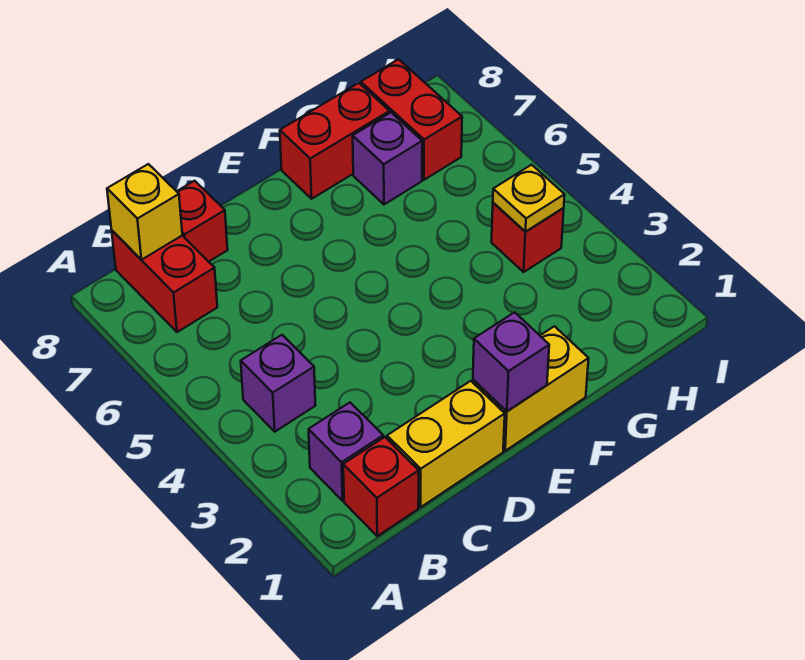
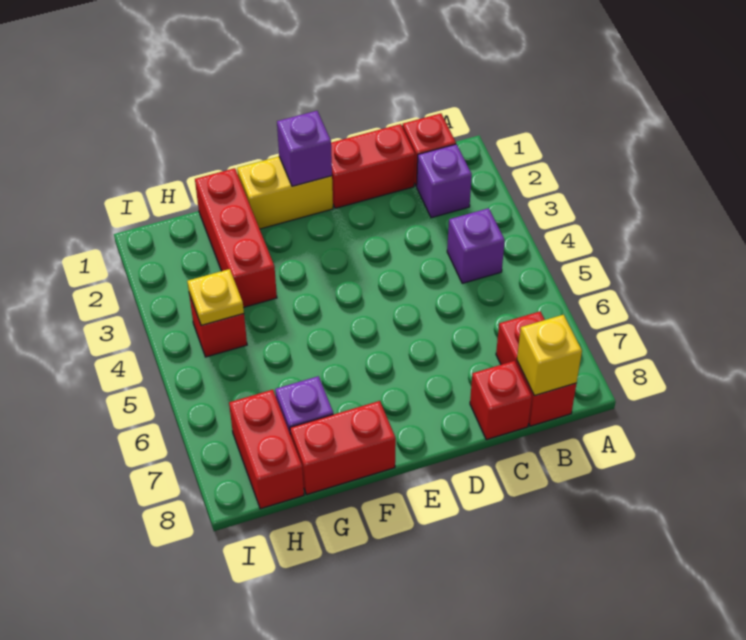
yellow 1x2 brick [387,381,505,507] -> red 1x2 brick [331,124,415,208]
none -> red 1x3 brick [195,168,277,308]

